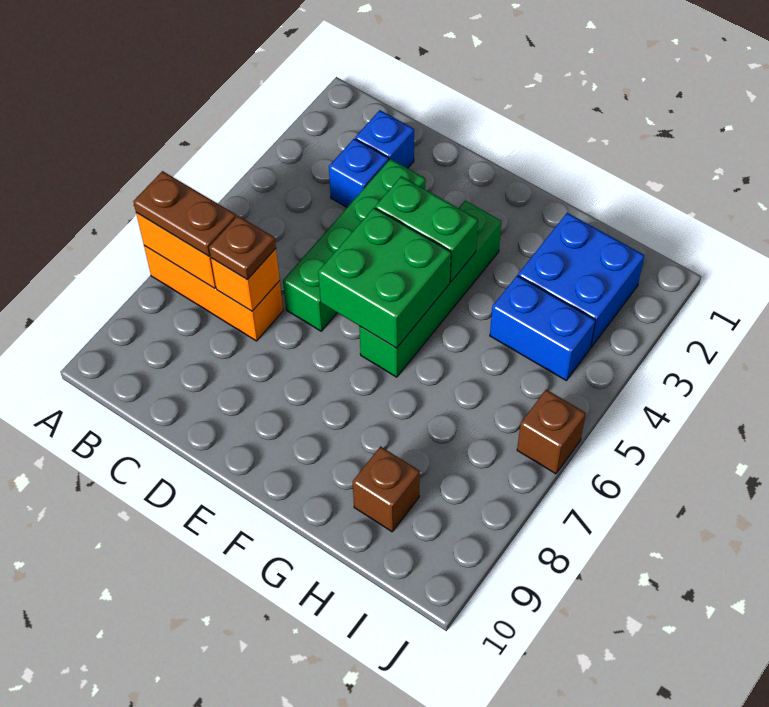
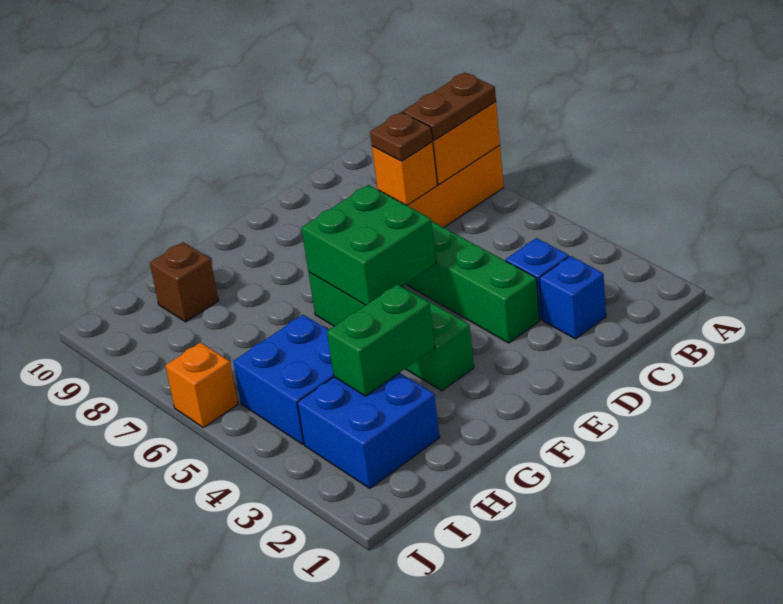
green 1x2 brick [375,176,478,282] -> green 1x2 brick moved to [327,284,435,396]
blue 1x2 brick [490,276,595,381] -> blue 2x2 brick [233,315,334,445]
brown 1x1 brick [517,390,586,474] -> orange 1x1 brick [165,343,238,428]

